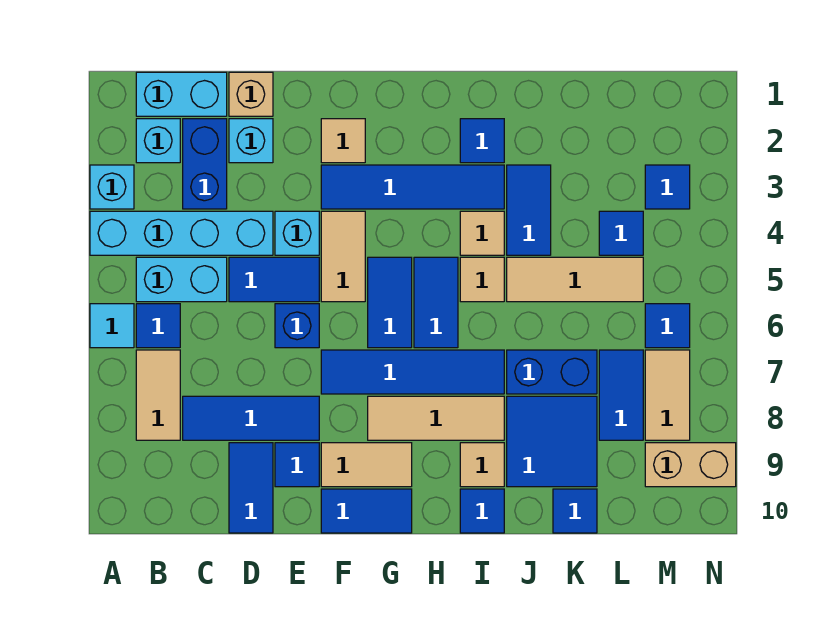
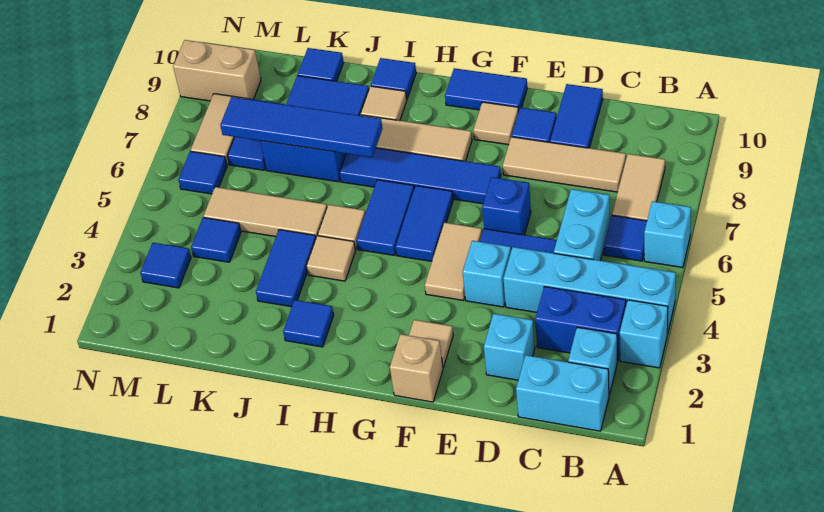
cyan 1x1 tile [90,304,134,348] -> cyan 1x1 brick [644,201,691,268]
cyan 1x2 brick [136,257,227,302] -> cyan 1x2 brick turned to [554,189,610,261]
blue 1x2 brick [183,119,227,209] -> blue 1x2 brick turned to [535,287,626,361]
blue 1x3 tile [183,396,319,440] -> tan 1x3 tile [503,137,626,192]
tan 1x1 brick [229,72,273,116] -> tan 1x1 brick moved to [390,334,443,402]
blue 1x4 tile [321,165,504,209] -> blue 1x4 tile moved to [220,97,383,157]
tan 1x2 tile [321,443,412,487] -> tan 1x1 tile [473,102,518,145]

